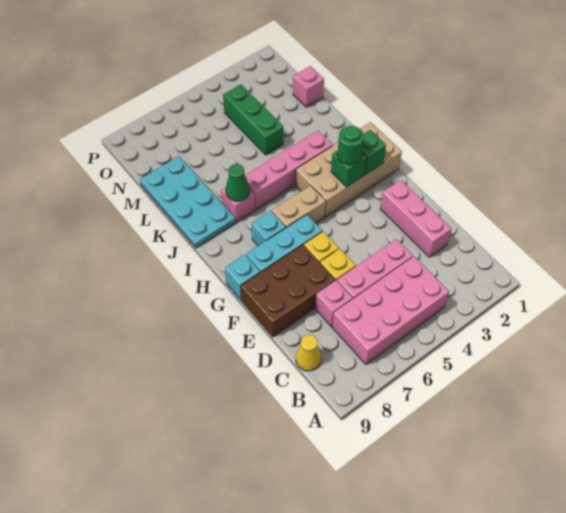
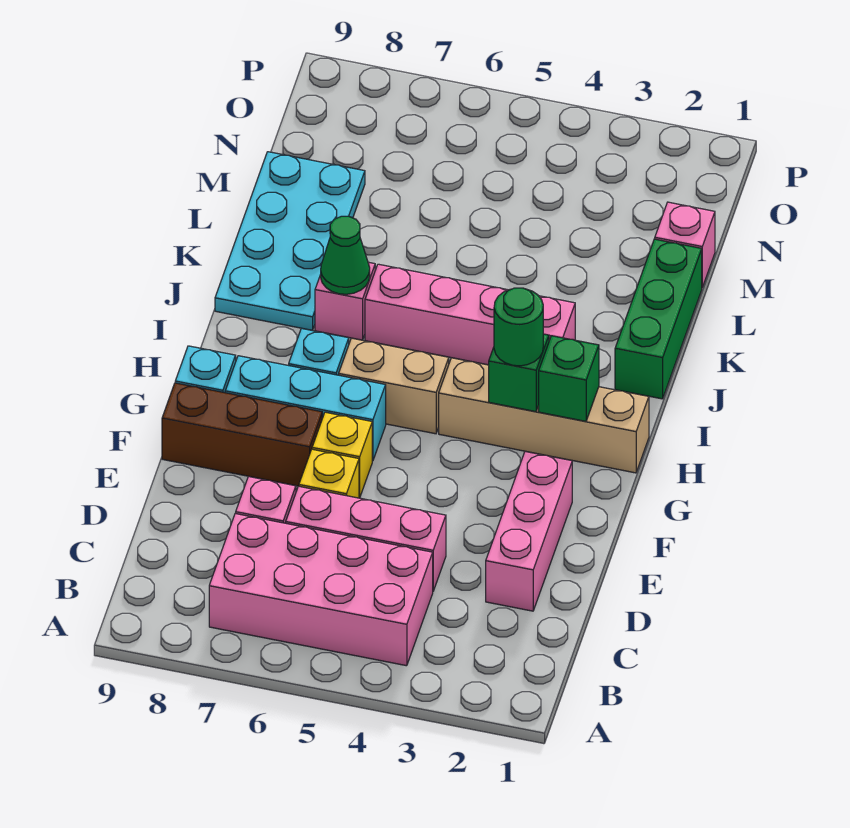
yellow 1x1 cone [296,335,321,371] -> none
brown 2x3 brick [241,245,335,337] -> brown 1x3 brick [162,383,322,486]
tan 2x4 brick [296,122,402,217] -> tan 1x4 brick [439,358,649,473]
green 1x3 brick [223,84,283,155] -> green 1x3 brick moved to [615,239,702,399]

